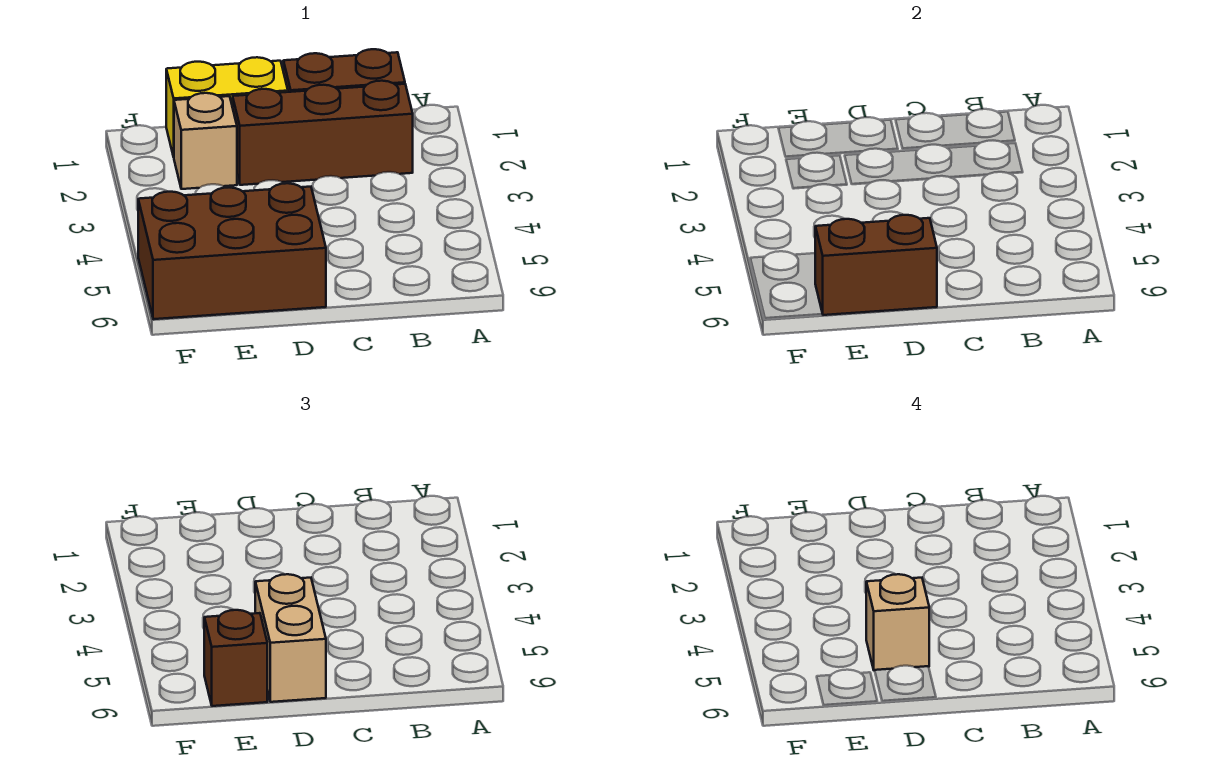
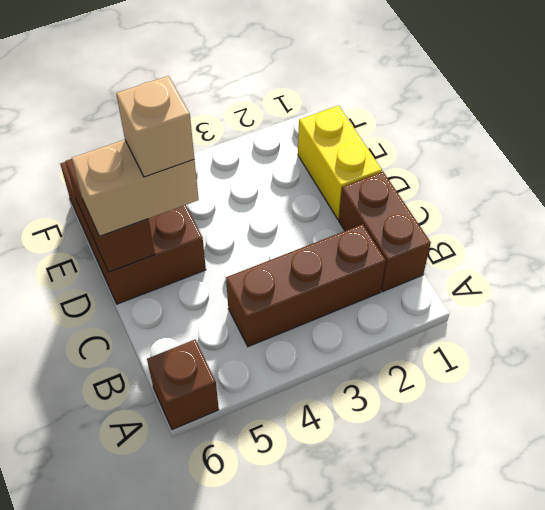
brown 1x3 brick [233,81,413,185] -> brown 1x3 brick turned to [226,224,386,347]
tan 1x1 brick [174,93,237,189] -> none
brown 1x1 brick [204,610,268,706] -> brown 1x1 brick moved to [147,340,219,430]

